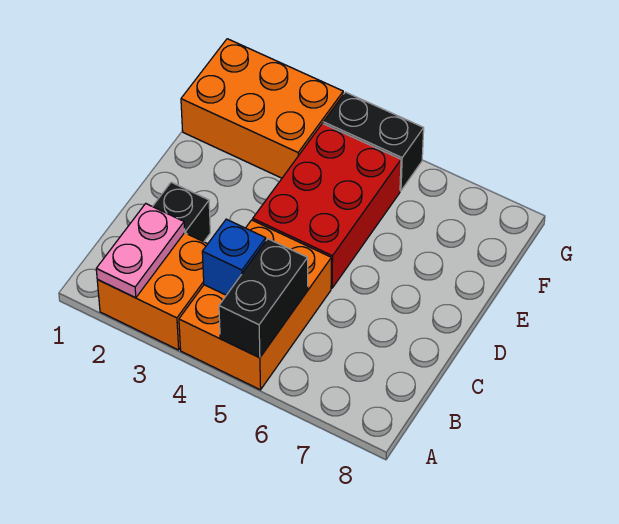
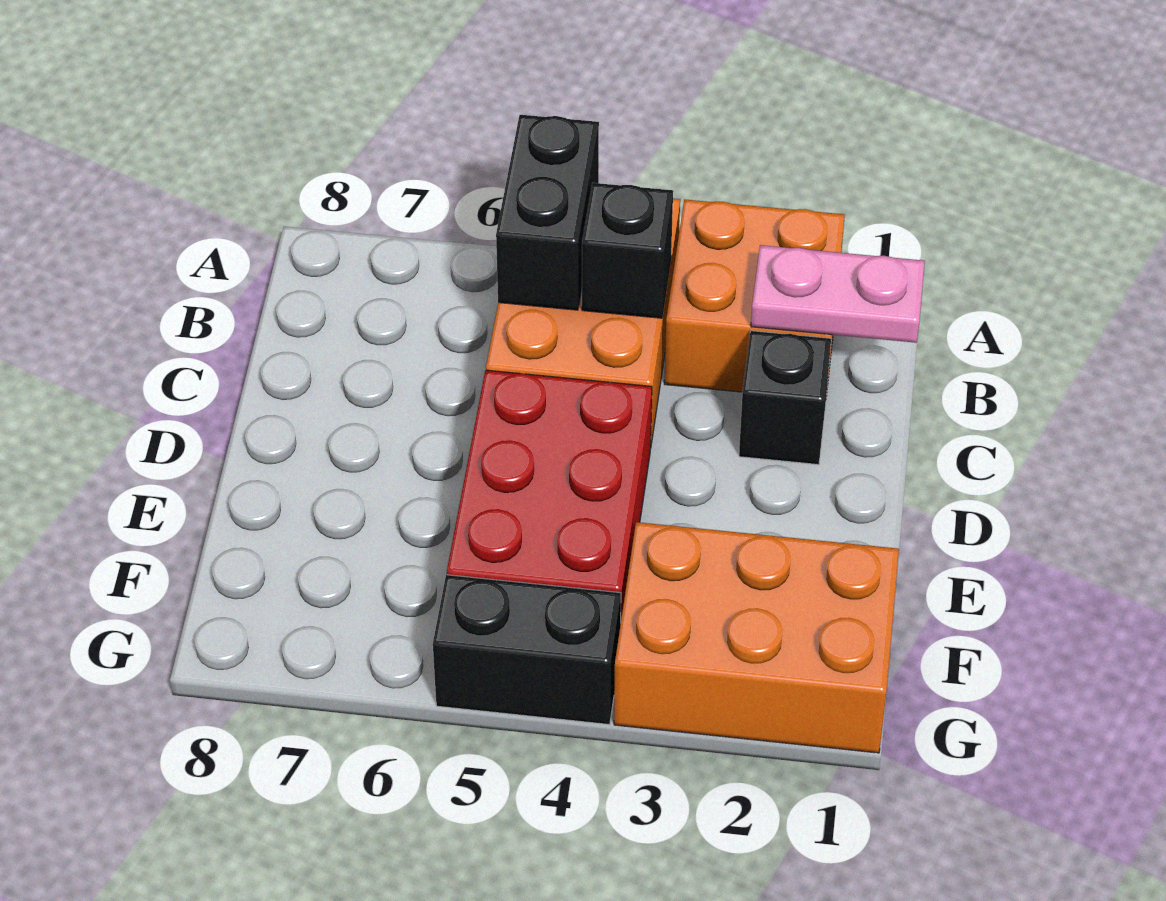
pink 1x2 plate [96,204,185,298] -> pink 1x2 plate turned to [751,245,925,343]
blue 1x1 brick [202,219,266,295] -> black 1x1 brick [582,183,673,318]

